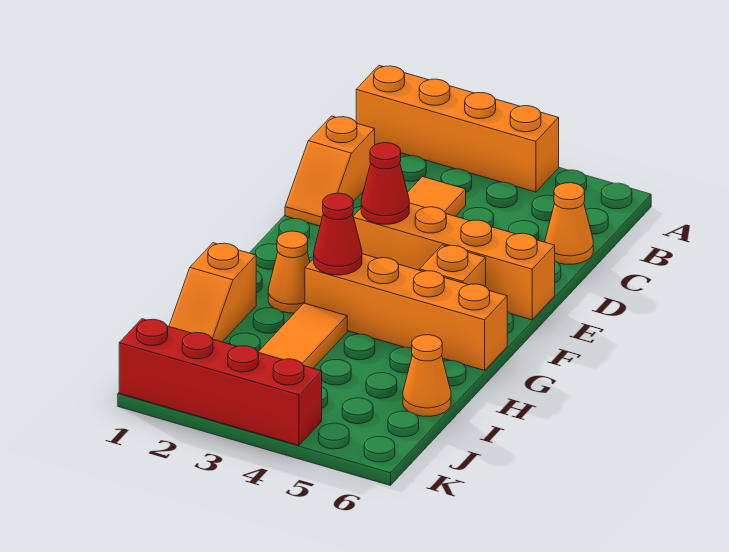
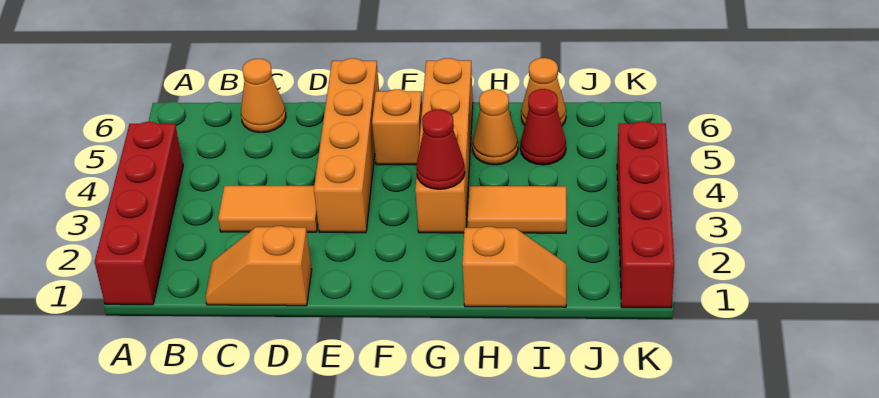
orange 1x4 brick [356,66,559,192] -> red 1x4 brick [95,122,183,305]
orange 1x2 slope [285,116,375,226] -> orange 1x2 slope turned to [205,226,312,306]
red 1x1 cone [361,143,409,224] -> red 1x1 cone moved to [520,89,566,165]
orange 1x1 cone [268,231,310,313] -> orange 1x1 cone moved to [472,89,518,165]

